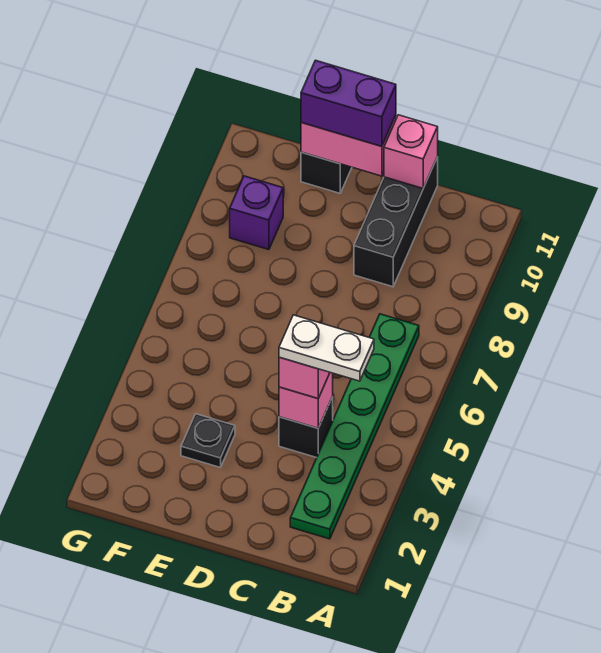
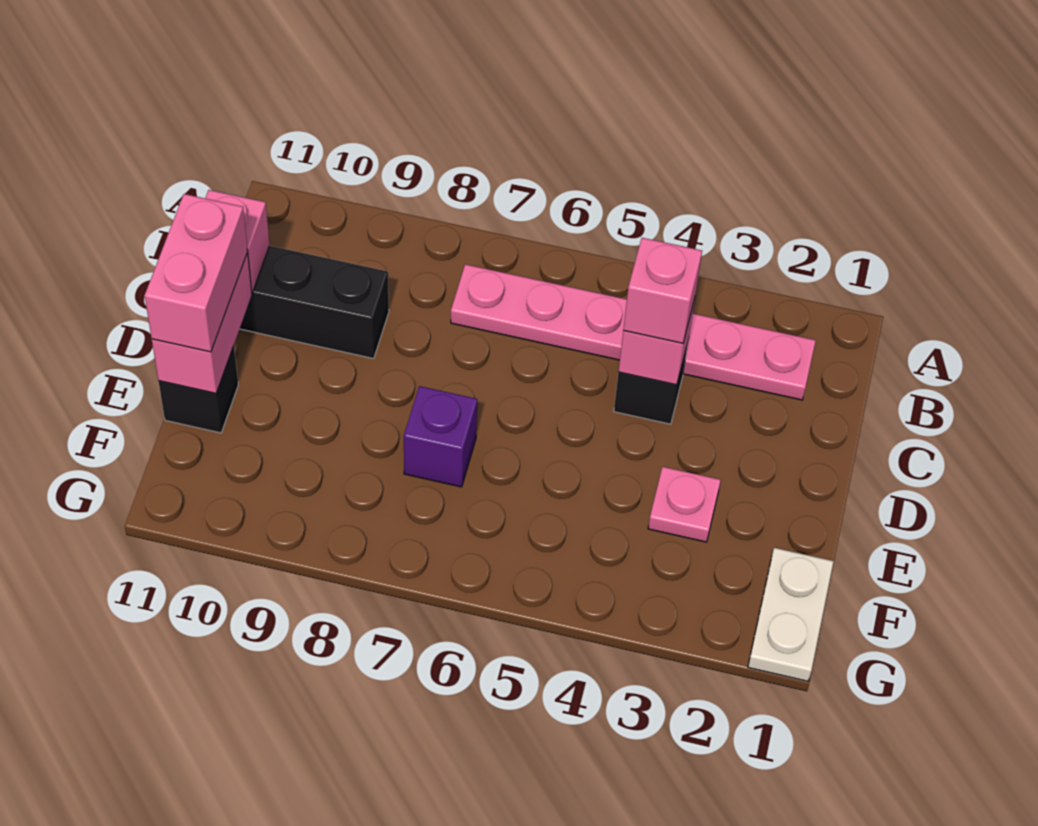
green 1x6 plate [290,314,419,539] -> pink 1x6 plate [451,264,816,400]
white 1x2 plate [279,315,374,381] -> white 1x2 plate moved to [748,548,834,681]
purple 1x2 brick [301,60,396,146] -> pink 1x2 brick [145,194,248,352]
black 1x1 plate [181,414,235,467] -> pink 1x1 plate [648,467,721,542]
purple 1x1 brick [230,176,283,250] -> purple 1x1 brick moved to [404,386,477,487]

